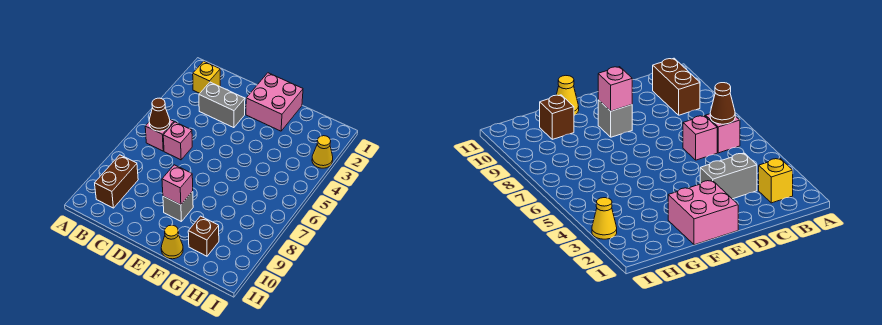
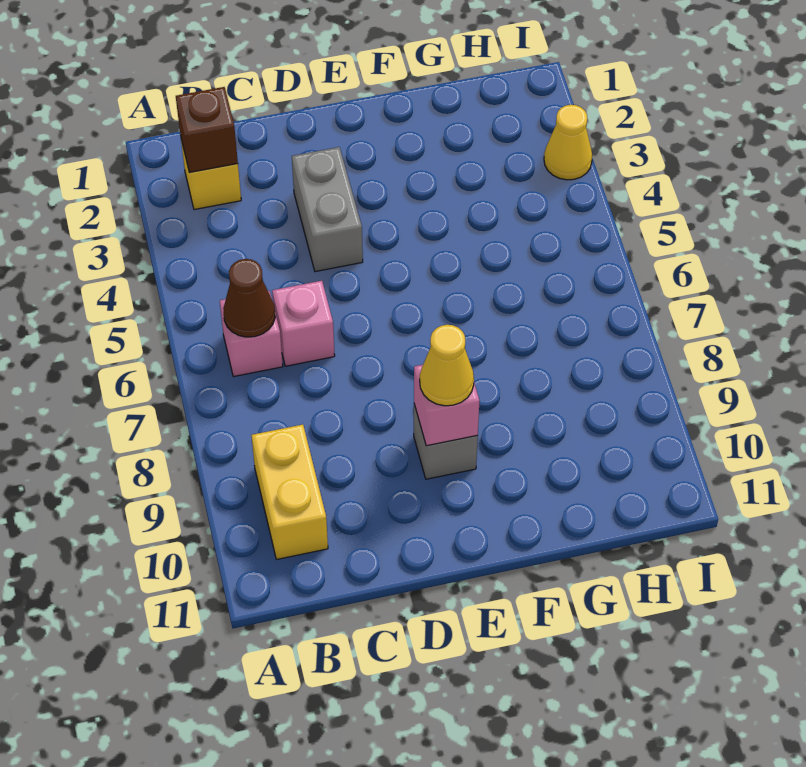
brown 1x2 brick [95,155,138,208] -> yellow 1x2 brick [251,425,328,559]
grey 1x2 brick [199,82,245,128] -> grey 1x2 brick turned to [292,147,363,272]
pink 2x2 brick [246,73,303,131] -> none
yellow 1x1 cone [161,225,183,259] -> yellow 1x1 cone moved to [420,325,474,406]
brown 1x1 brick [188,216,219,256] -> brown 1x1 brick moved to [176,87,238,173]

